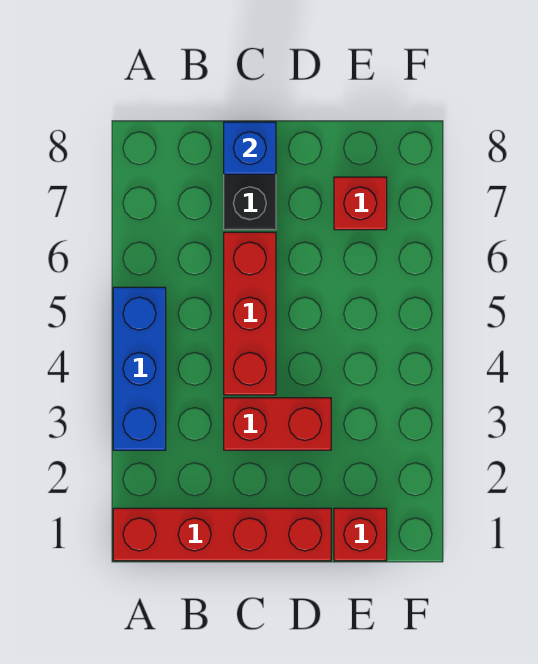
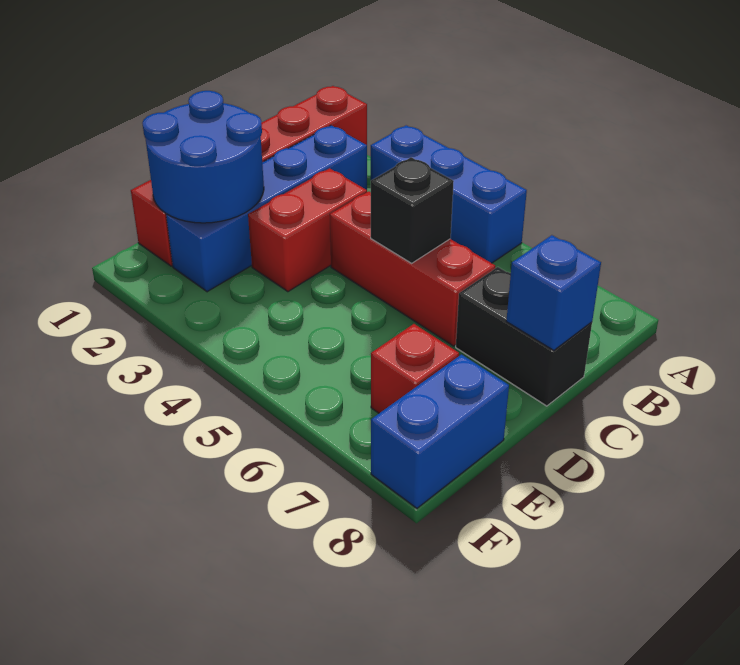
none -> blue 1x4 brick [166,125,367,292]
none -> black 1x1 brick [371,157,454,263]
none -> blue 2x2 round brick [142,91,264,223]
none -> blue 1x2 brick [371,355,509,508]

